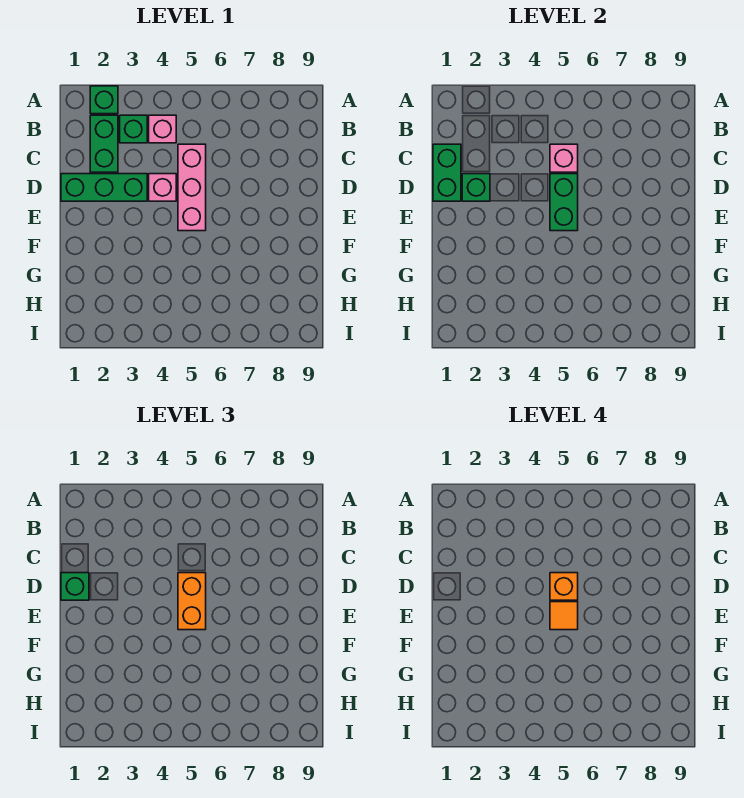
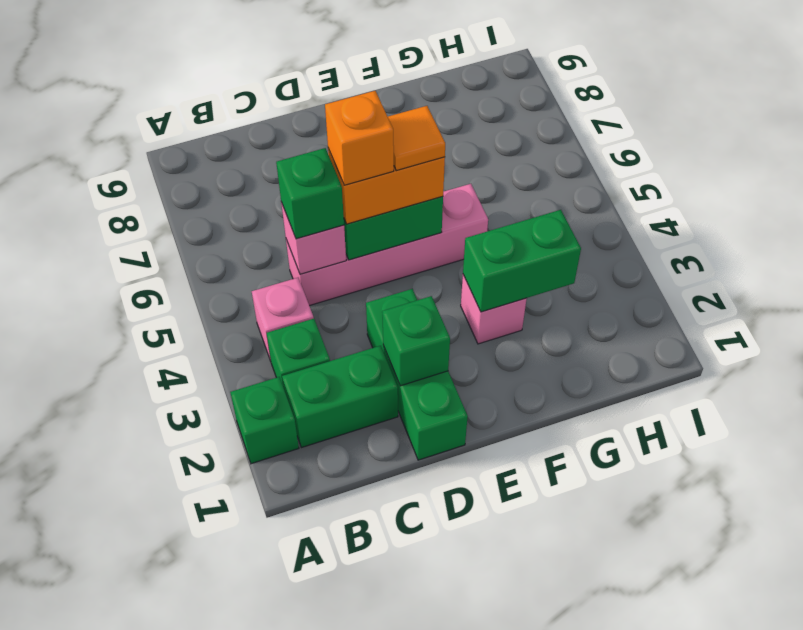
green 1x2 brick [433,144,461,201] -> green 1x2 brick moved to [463,210,581,312]
pink 1x3 brick [178,144,206,231] -> pink 1x4 brick [286,184,488,306]
green 1x1 brick [61,573,89,600] -> green 1x1 brick moved to [276,148,344,239]
pink 1x1 brick [149,174,176,201] -> pink 1x1 brick moved to [461,275,527,344]

